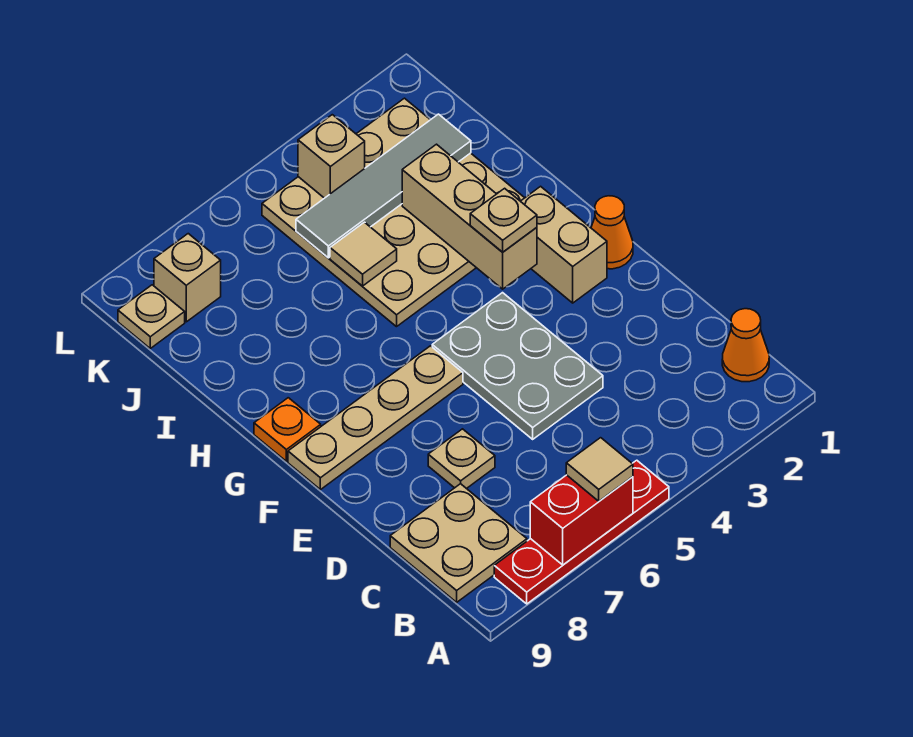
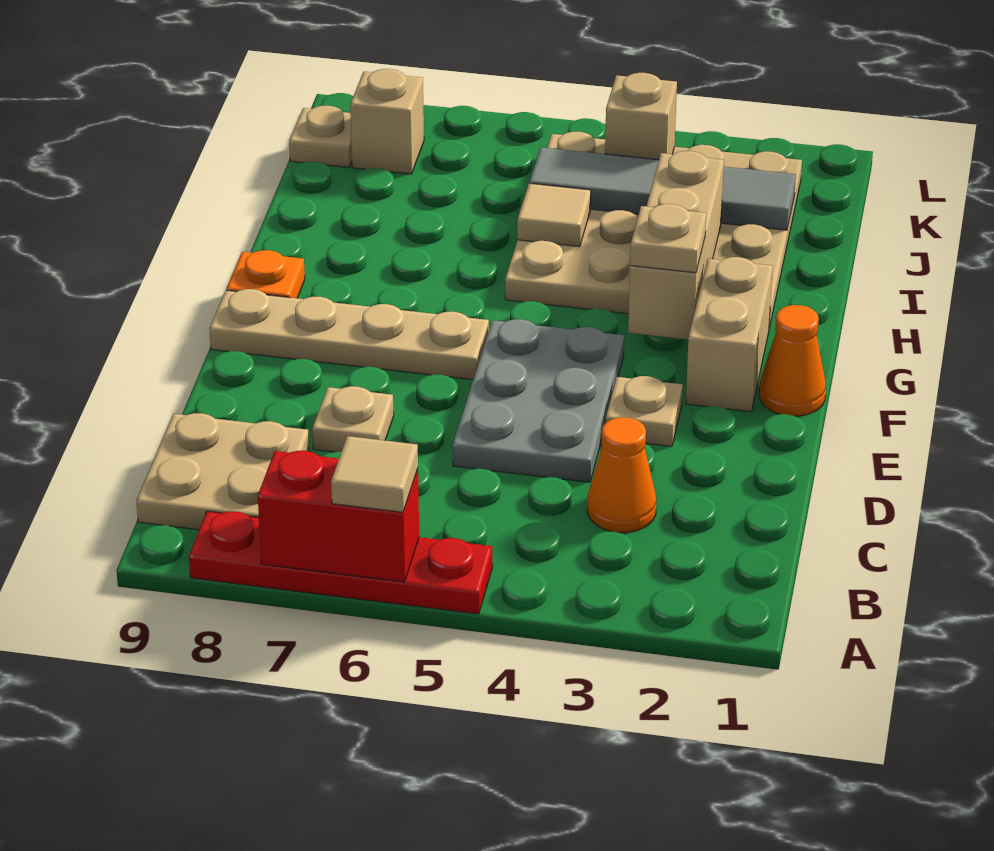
orange 1x1 cone [722,309,769,382] -> orange 1x1 cone moved to [587,417,656,533]
none -> tan 1x1 plate [606,376,683,447]

